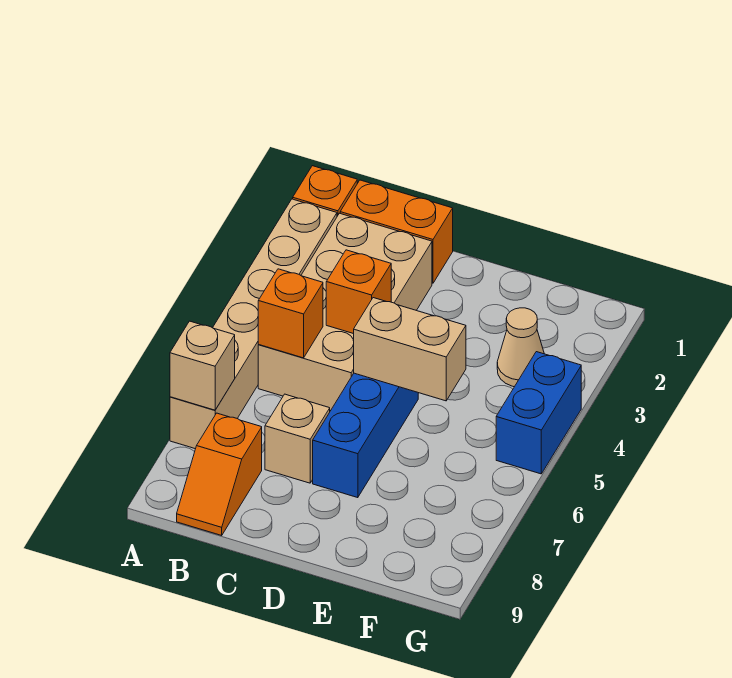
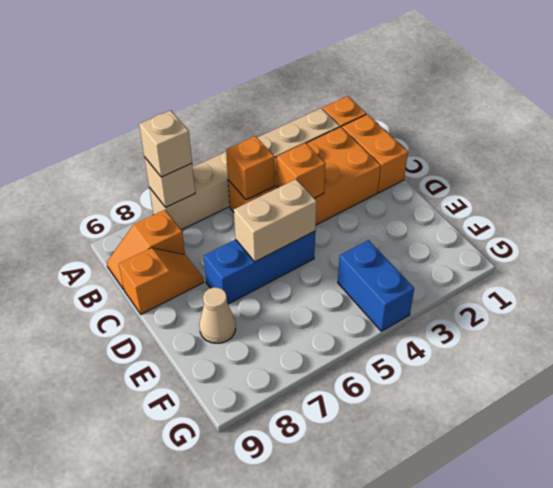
tan 2x4 brick [258,213,432,411] -> orange 2x4 brick [228,127,381,225]
tan 1x1 brick [265,394,330,483] -> tan 1x1 brick moved to [139,110,192,177]
none -> orange 1x2 slope [119,248,204,314]
tan 1x2 brick [354,298,466,401] -> tan 1x2 brick turned to [234,179,317,262]
tan 1x1 cone [497,308,544,387] -> tan 1x1 cone moved to [199,287,236,343]
blue 1x2 brick [496,352,581,474] -> blue 1x2 brick turned to [338,240,414,331]

